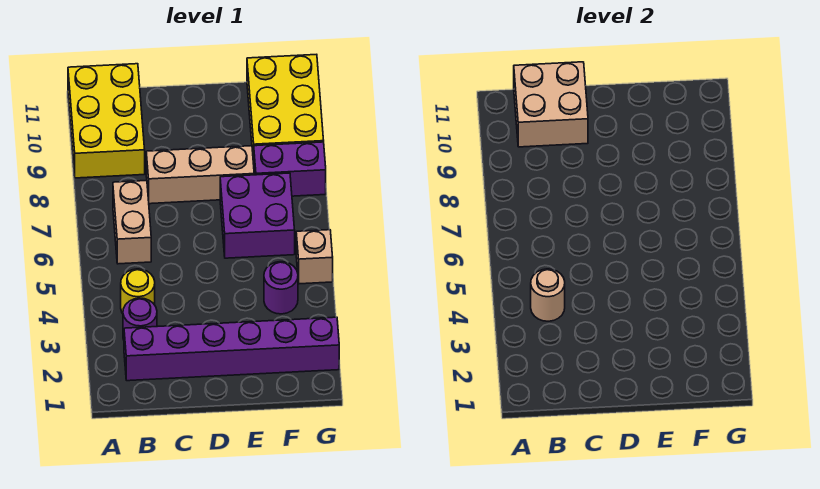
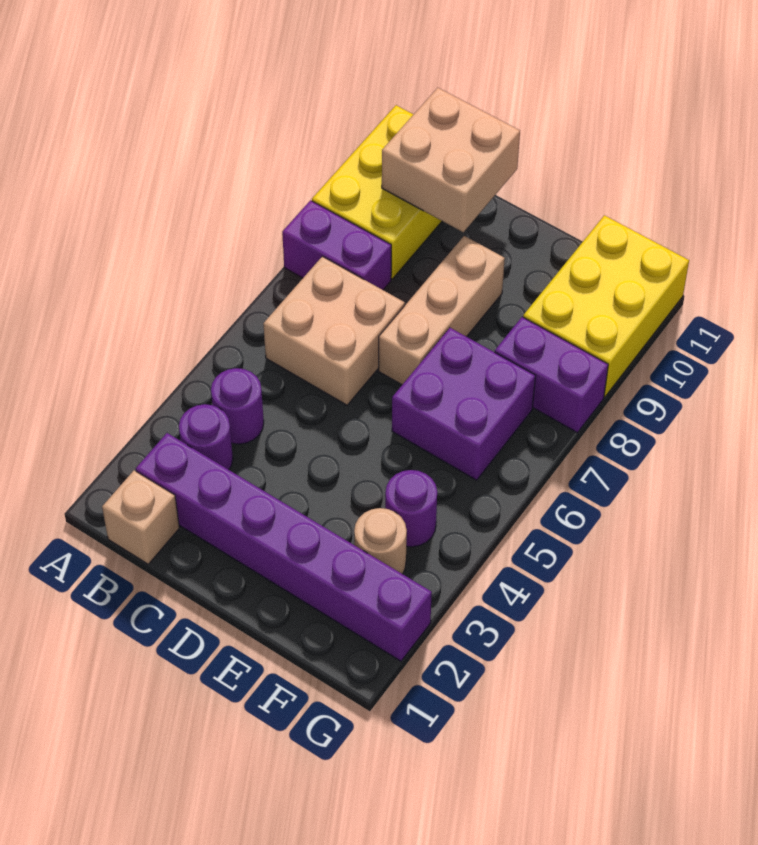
none -> purple 1x2 brick [282,200,391,290]
yellow 1x1 round brick [121,269,155,314] -> purple 1x1 round brick [211,368,264,444]
tan 1x1 round brick [531,269,565,321] -> tan 1x1 round brick moved to [354,508,407,574]
tan 1x2 brick [113,181,151,264] -> tan 2x2 brick [263,256,405,405]
tan 1x3 brick [146,146,254,204] -> tan 1x3 brick turned to [379,236,505,385]
tan 1x1 brick [296,230,333,284] -> tan 1x1 brick moved to [102,470,179,564]

